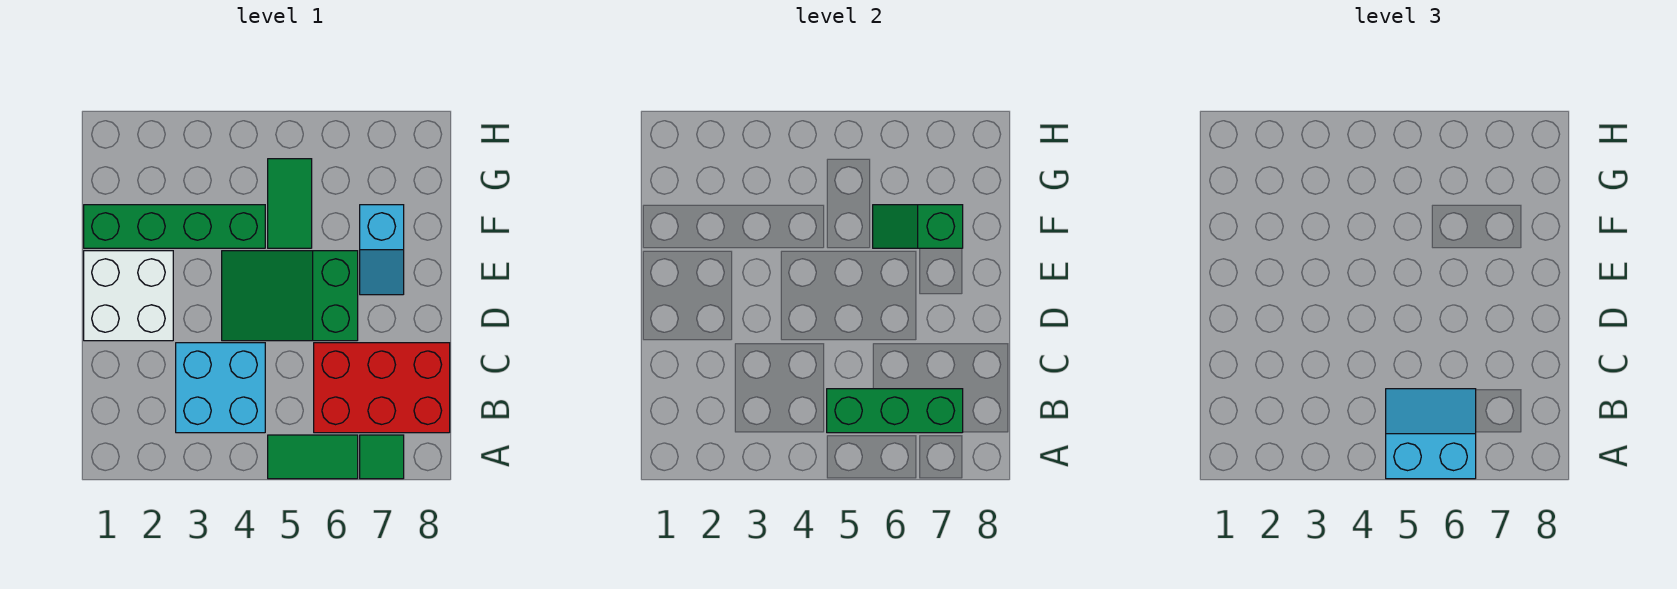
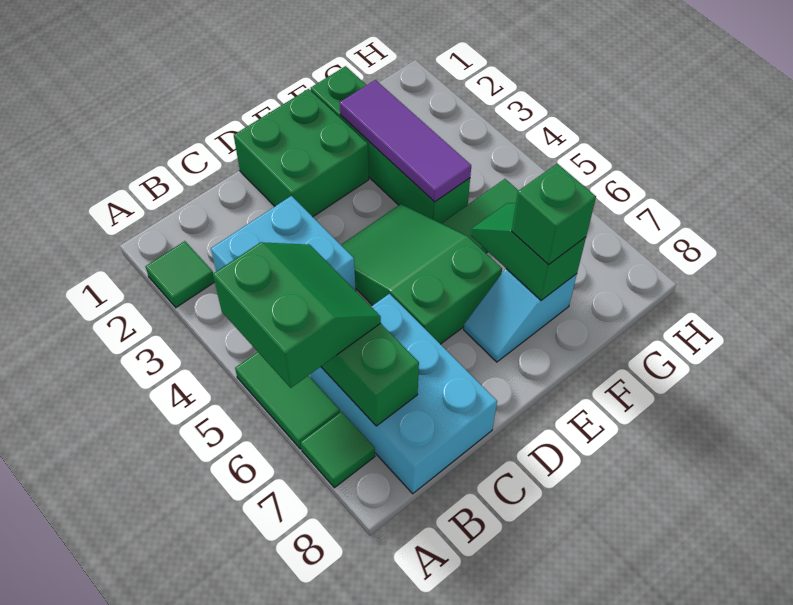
none -> green 1x1 tile [145,241,215,307]
cyan 2x2 slope [1386,389,1476,479] -> green 2x2 slope [213,242,381,388]
red 2x3 brick [314,343,450,433] -> cyan 2x3 brick [310,294,497,494]
white 2x2 brick [84,251,173,341] -> green 2x2 brick [234,89,369,217]
none -> purple 1x3 tile [340,80,471,202]
none -> green 1x1 brick [512,164,596,265]

